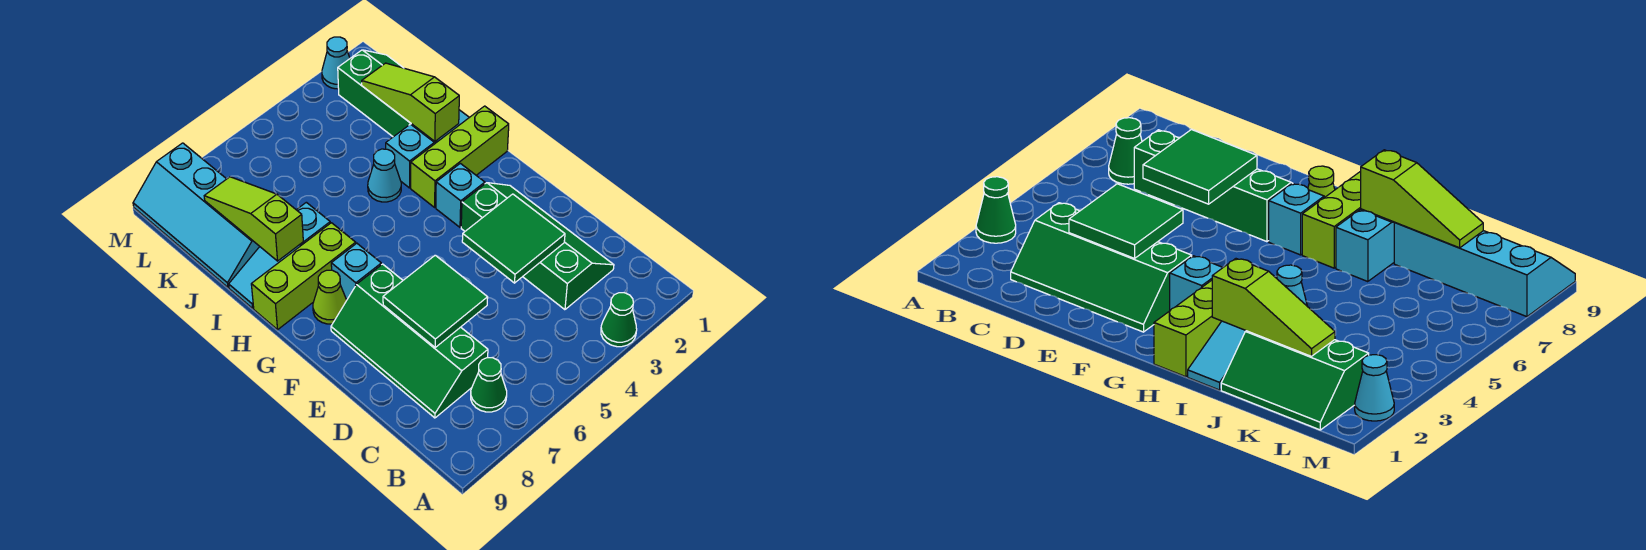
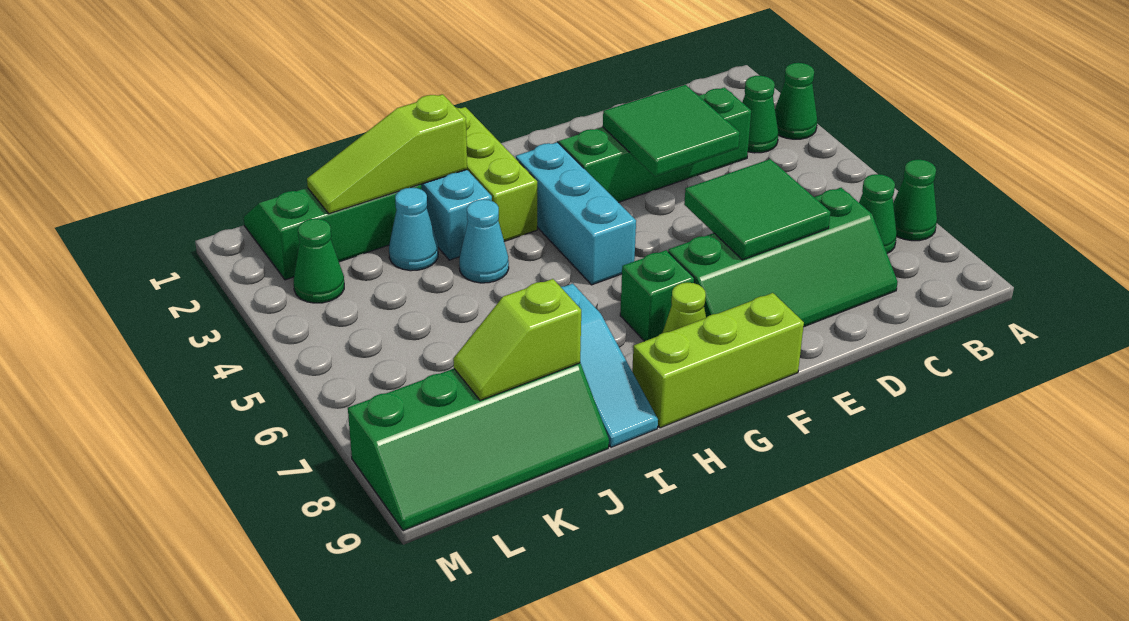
none -> green 1x1 cone [893,159,937,241]
none -> green 1x1 cone [742,76,779,153]
cyan 1x1 brick [436,163,485,227] -> cyan 1x3 brick [516,142,636,285]
cyan 1x1 brick [331,243,381,300] -> green 1x1 brick [620,250,694,341]
lime 1x3 brick [251,223,356,330] -> lime 1x3 brick turned to [632,293,804,428]
lime 1x3 slope [204,177,303,261] -> lime 1x2 slope [453,279,581,400]
cyan 2x4 slope [133,143,260,287] -> green 2x4 slope [348,363,609,531]
none -> green 1x1 cone [293,219,344,303]
cyan 1x1 cone [322,37,350,89] -> cyan 1x1 cone moved to [389,188,438,271]

